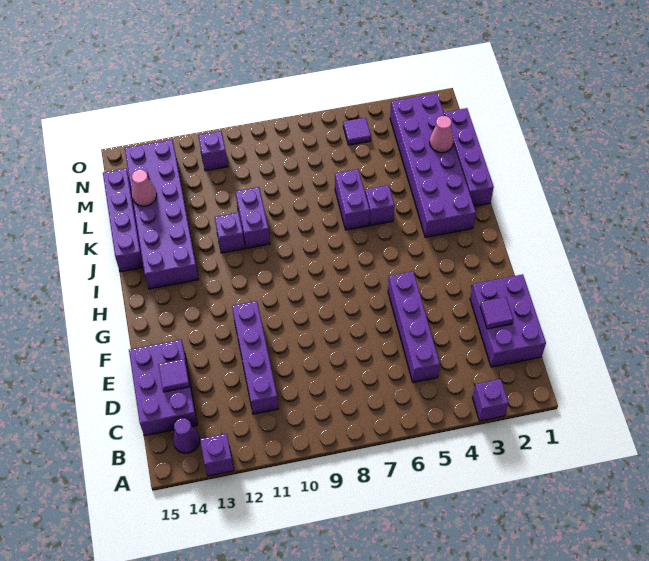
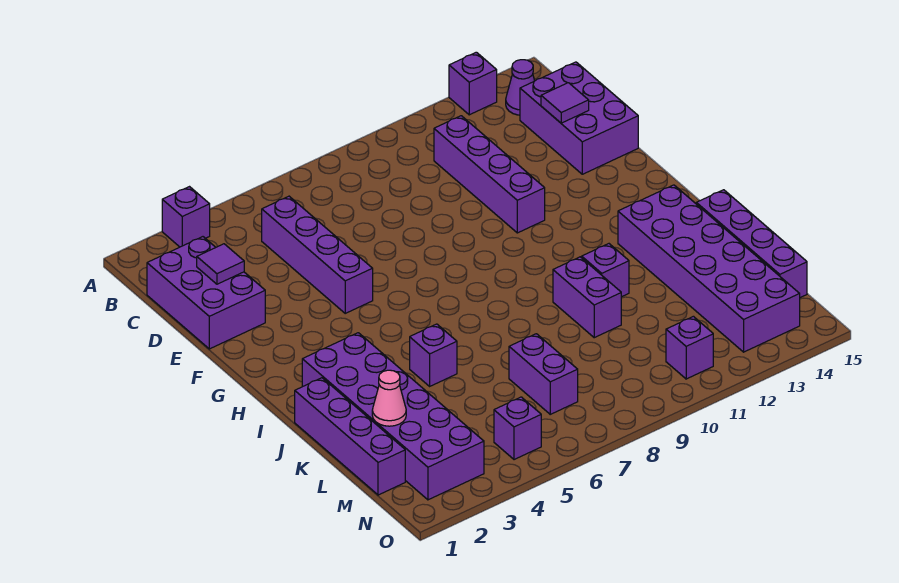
purple 1x2 brick [335,169,370,230] -> purple 1x2 brick moved to [509,334,578,414]
pink 1x1 cone [132,170,157,206] -> none
purple 1x1 tile [343,118,371,145] -> purple 1x1 brick [494,397,541,460]

